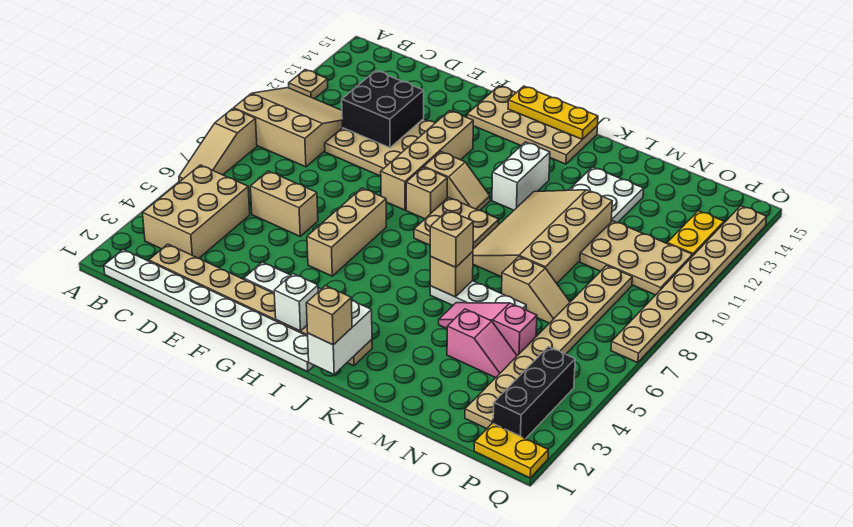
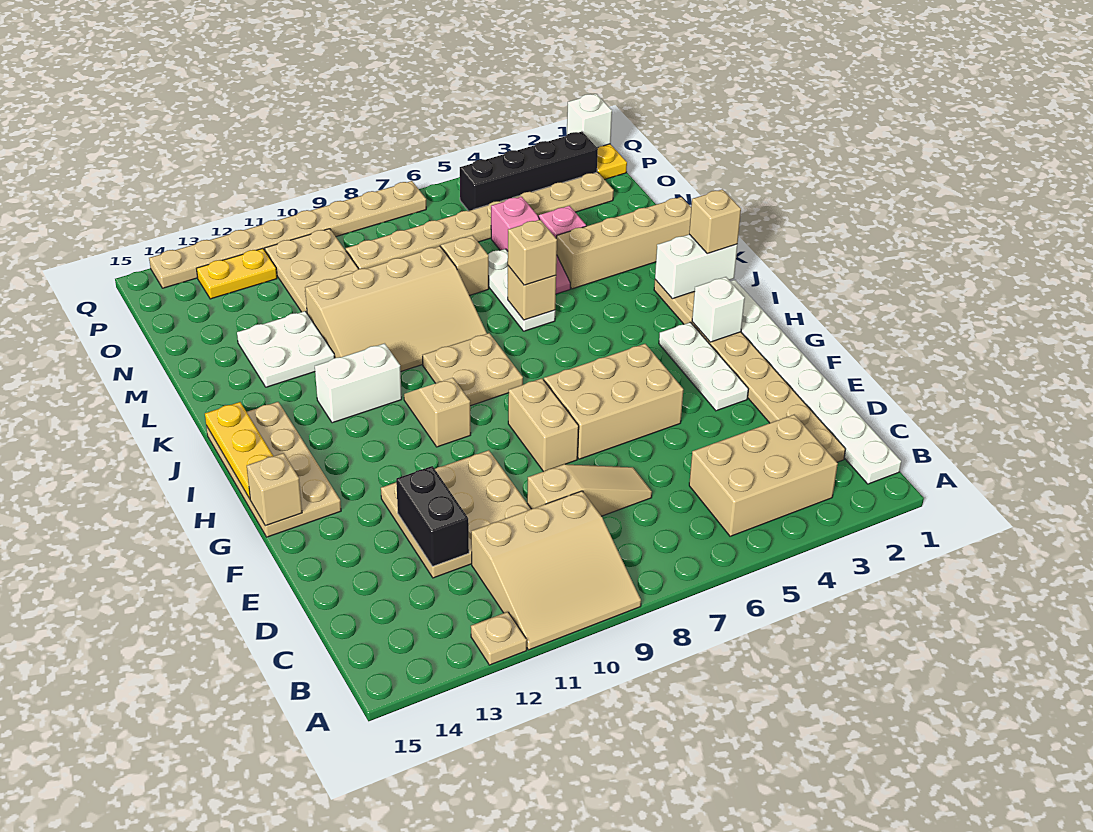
tan 1x3 slope [179,109,257,182] -> tan 1x3 slope moved to [527,464,652,516]
tan 3x3 slope [234,88,342,167] -> tan 3x3 slope turned to [471,491,641,650]
tan 1x2 brick [250,171,318,236] -> tan 1x2 brick moved to [508,378,579,471]
black 2x2 brick [342,71,424,148] -> black 1x2 brick [396,466,469,567]
tan 1x3 brick [307,188,386,276] -> tan 2x3 brick [544,344,683,459]
tan 1x4 brick [381,111,473,210] -> tan 1x4 brick moved to [556,197,691,289]
tan 1x1 brick [406,167,447,219] -> tan 1x1 brick moved to [247,453,302,526]
black 1x3 brick [493,347,575,439] -> black 1x4 brick [460,132,598,211]
none -> white 1x1 brick [567,94,612,148]

